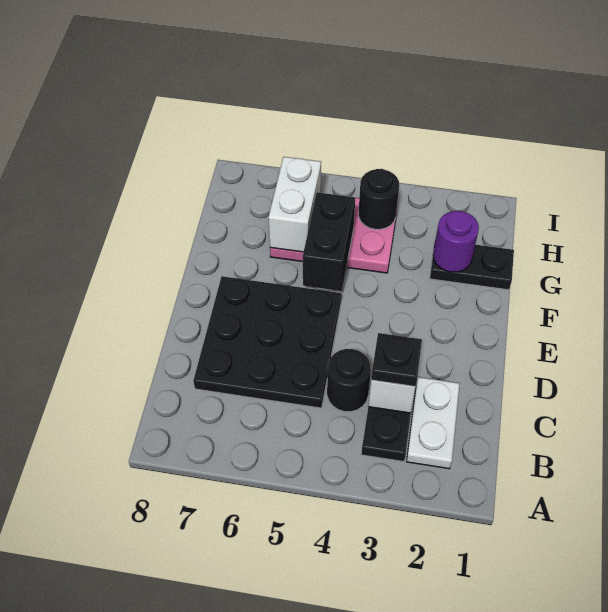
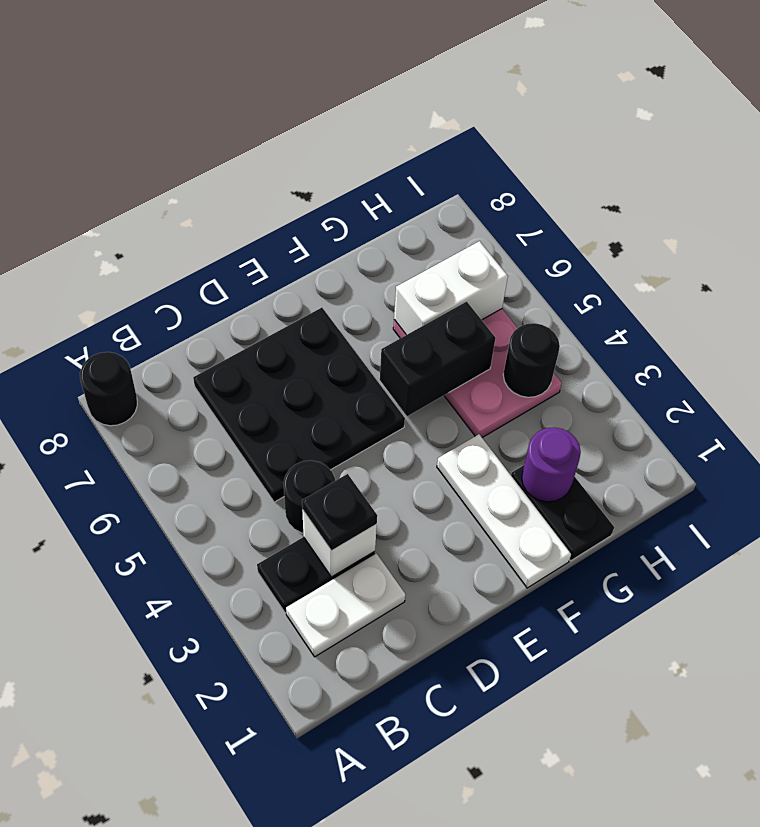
none -> black 1x1 round brick [80,352,137,426]
none -> white 1x3 plate [437,434,571,588]

